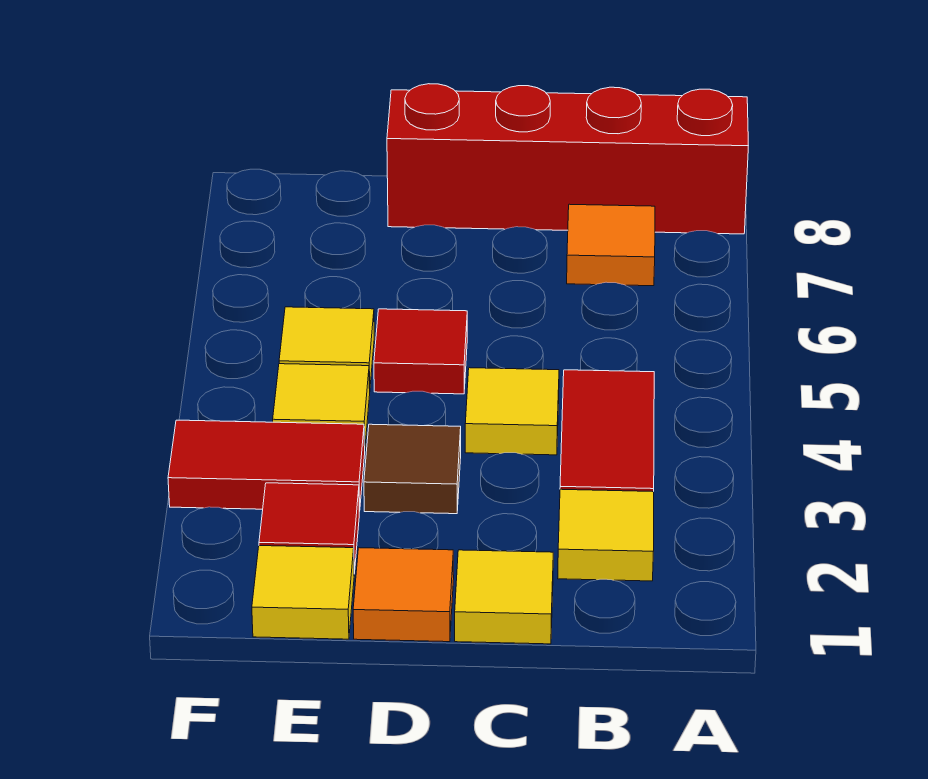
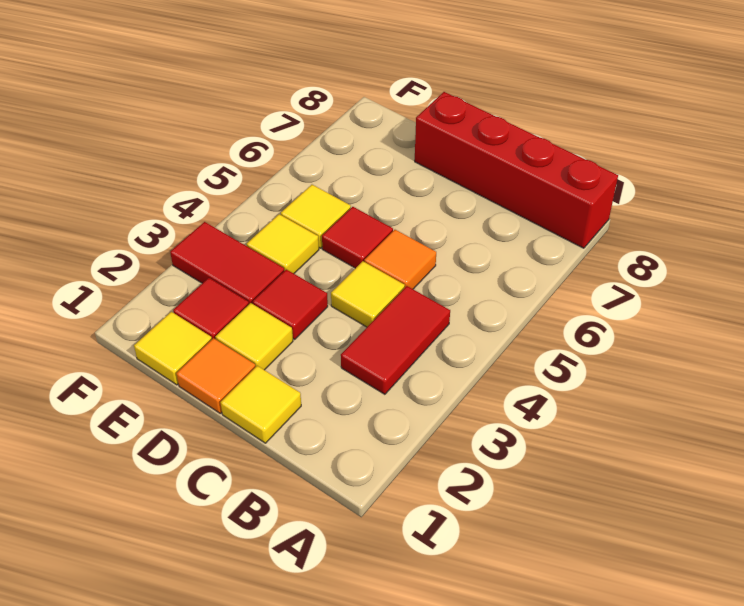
yellow 1x1 tile [558,489,654,581] -> yellow 1x1 tile moved to [215,303,293,370]
orange 1x1 tile [567,204,655,286] -> orange 1x1 tile moved to [364,230,436,289]
brown 1x1 tile [364,424,461,514] -> red 1x1 tile [253,269,328,339]

